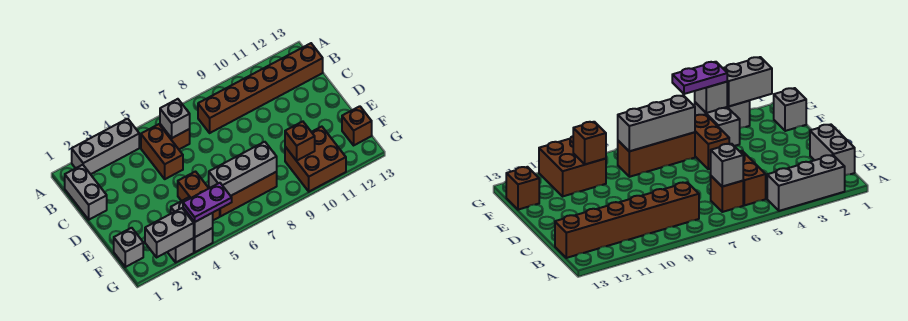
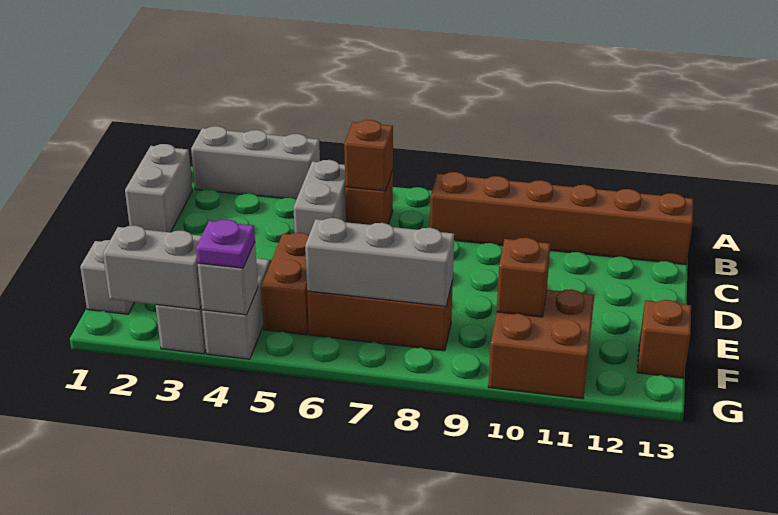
brown 1x2 brick [141,124,183,179] -> grey 1x2 brick [293,160,346,235]
grey 1x1 brick [160,99,190,138] -> brown 1x1 brick [344,120,393,191]
purple 1x2 plate [183,183,232,222] -> purple 1x1 plate [196,220,255,268]

